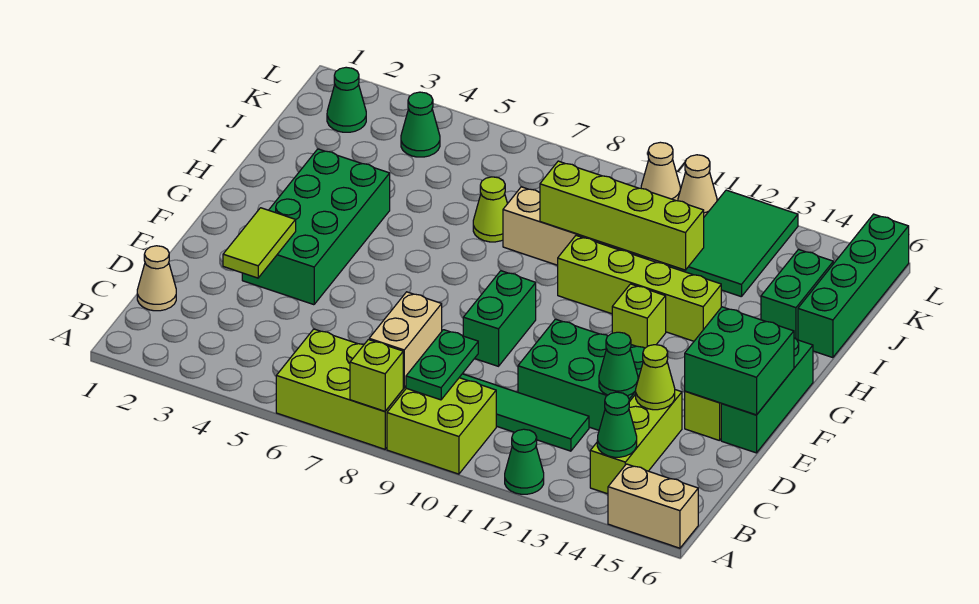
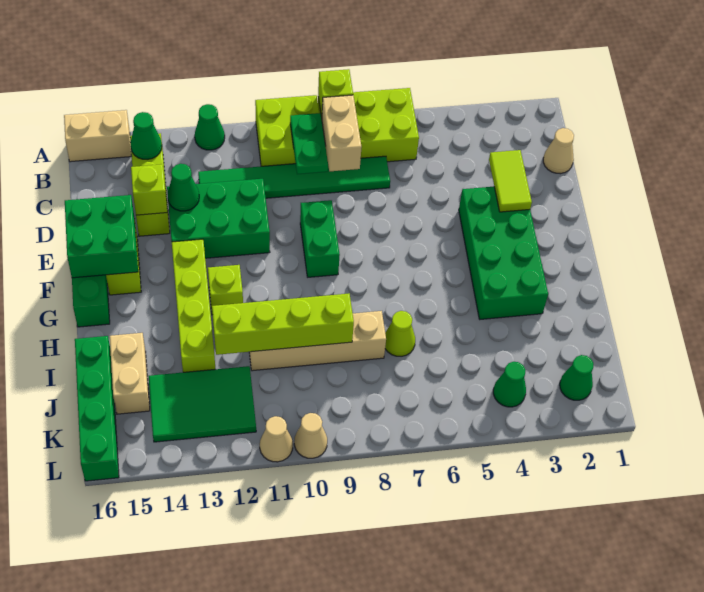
lime 1x1 cone [636,345,675,410] -> lime 1x1 brick [131,164,167,215]
lime 1x4 brick [558,236,721,341] -> lime 1x4 brick turned to [172,239,215,372]
green 1x2 brick [761,249,833,340] -> tan 1x2 brick [110,333,150,414]
green 2x3 tile [670,190,798,297] -> green 2x3 tile turned to [149,366,256,442]

